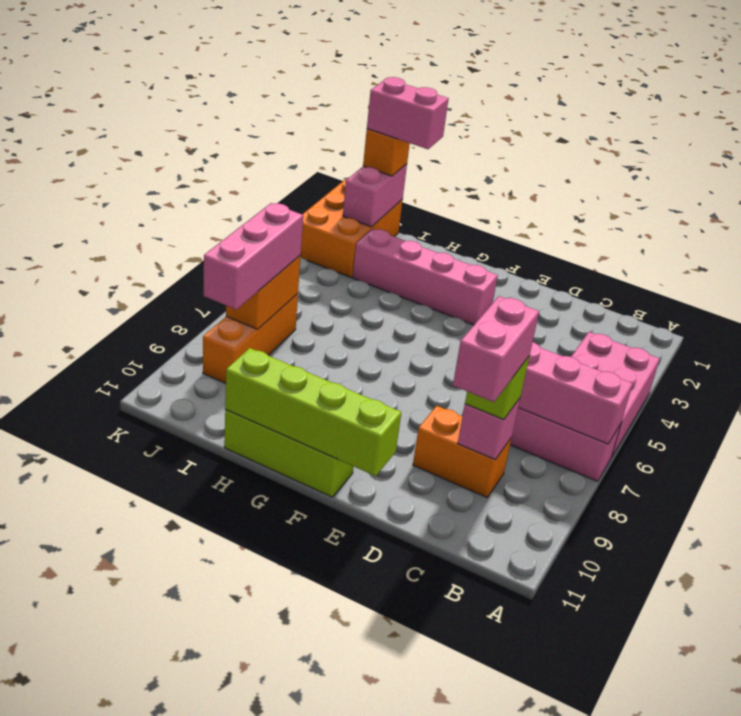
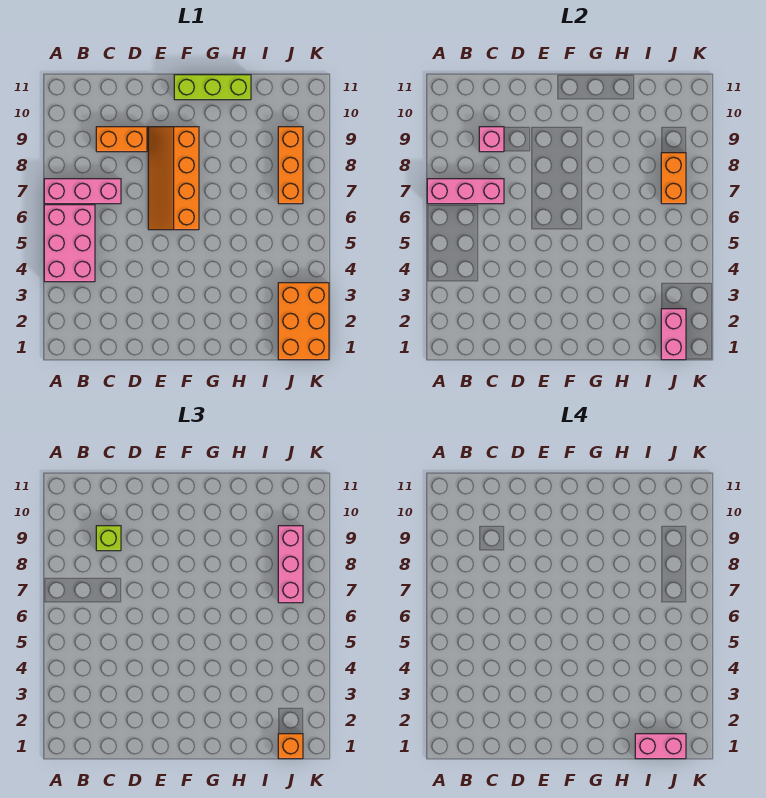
pink 1x2 brick [453,296,539,402] -> none
none -> orange 2x4 slope [148,127,199,230]
lime 1x4 brick [225,348,401,476] -> none
pink 1x4 brick [353,229,498,325] -> none

